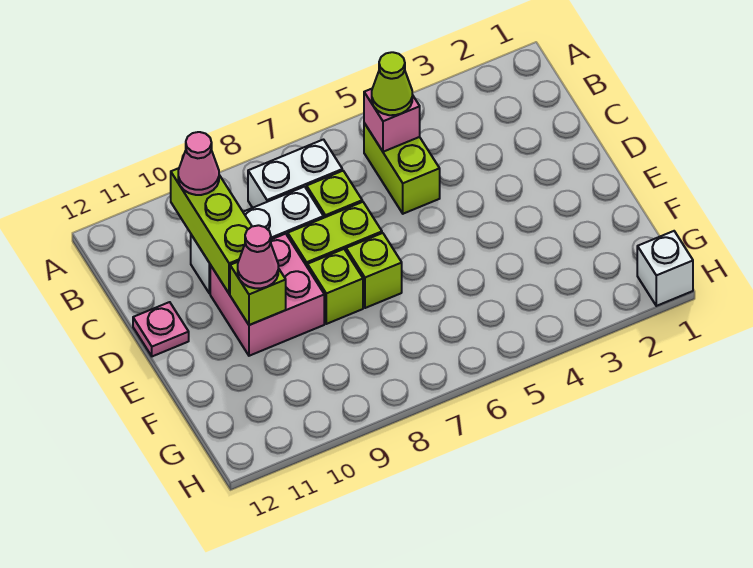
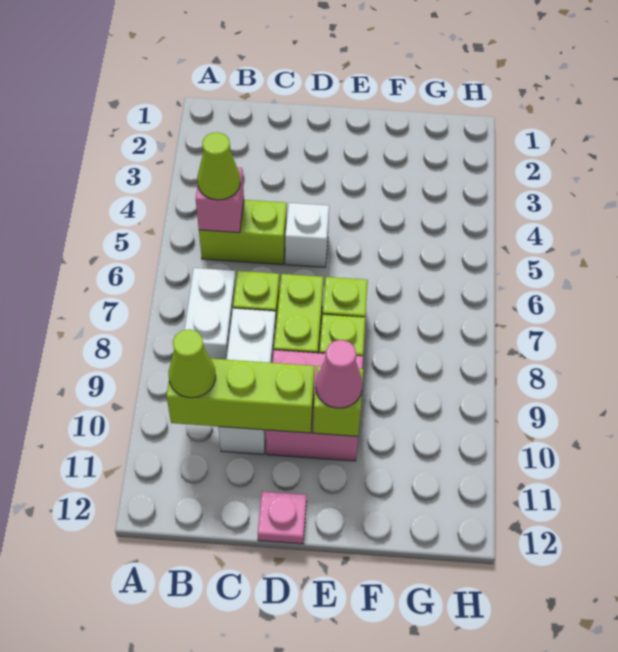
pink 1x1 cone [178,132,219,195] -> lime 1x1 cone [169,329,216,398]
white 1x1 brick [637,231,693,306] -> white 1x1 brick moved to [285,203,329,267]

